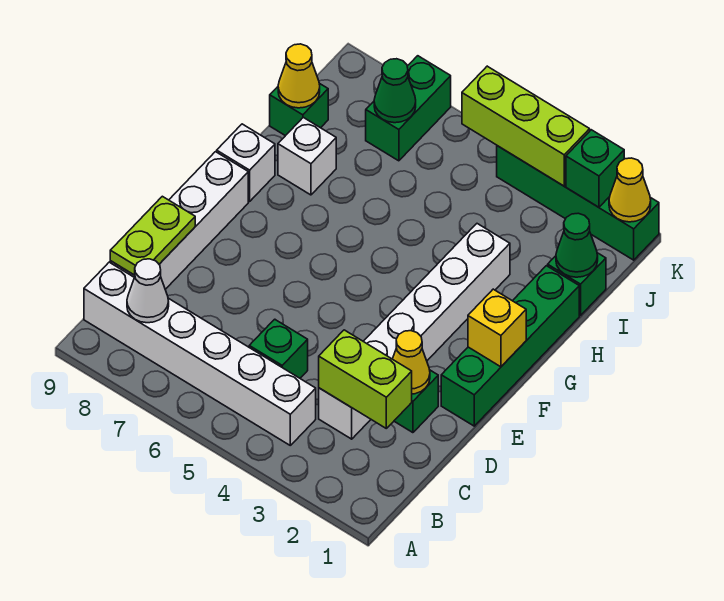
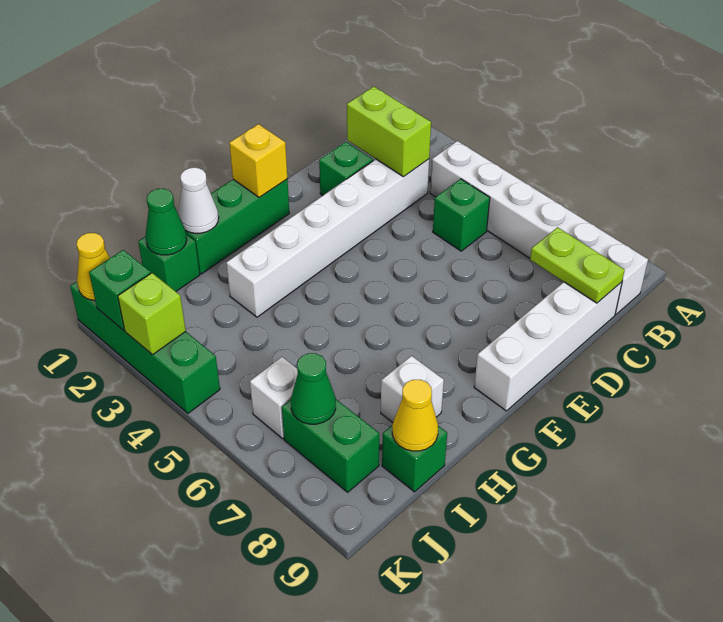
white 1x1 cone [127,259,169,323] -> white 1x1 cone moved to [178,168,219,233]
lime 1x2 plate [110,196,195,275] -> lime 1x2 plate turned to [530,227,625,303]
yellow 1x1 cone [393,331,430,394] -> none
green 1x4 brick [441,266,579,426] -> green 1x3 brick [185,179,289,274]
white 1x1 brick [217,124,275,201] -> white 1x1 brick moved to [250,357,298,438]
green 1x2 brick [366,56,451,161] -> green 1x2 brick turned to [282,399,379,492]
lime 1x3 brick [462,66,590,186] -> lime 1x1 brick [118,273,186,355]

